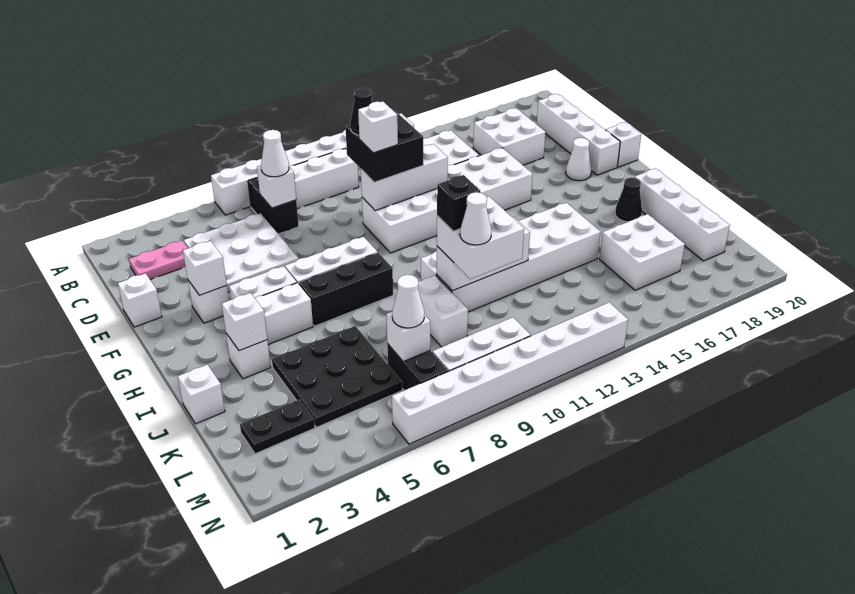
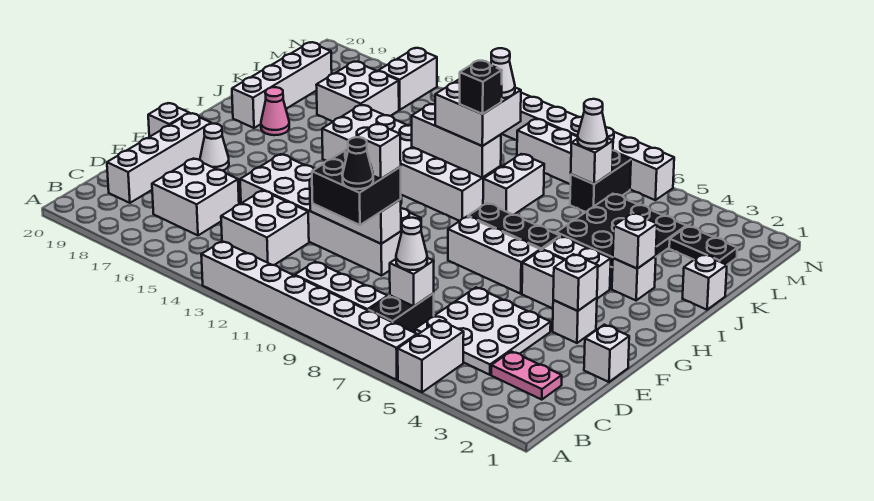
none -> white 1x2 brick [398,320,464,392]
black 1x1 cone [615,178,642,222] -> pink 1x1 cone [261,87,289,135]
none -> white 1x2 brick [378,48,437,110]

